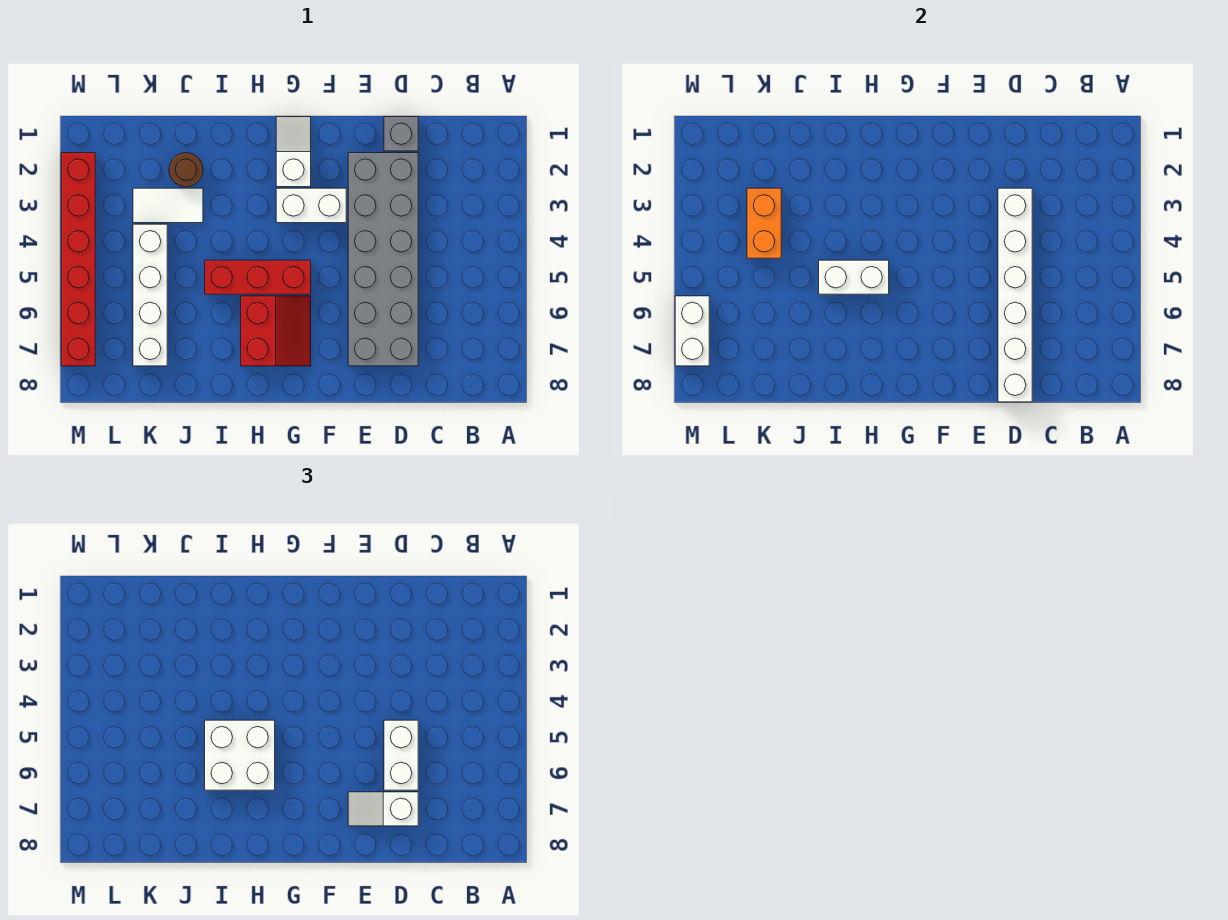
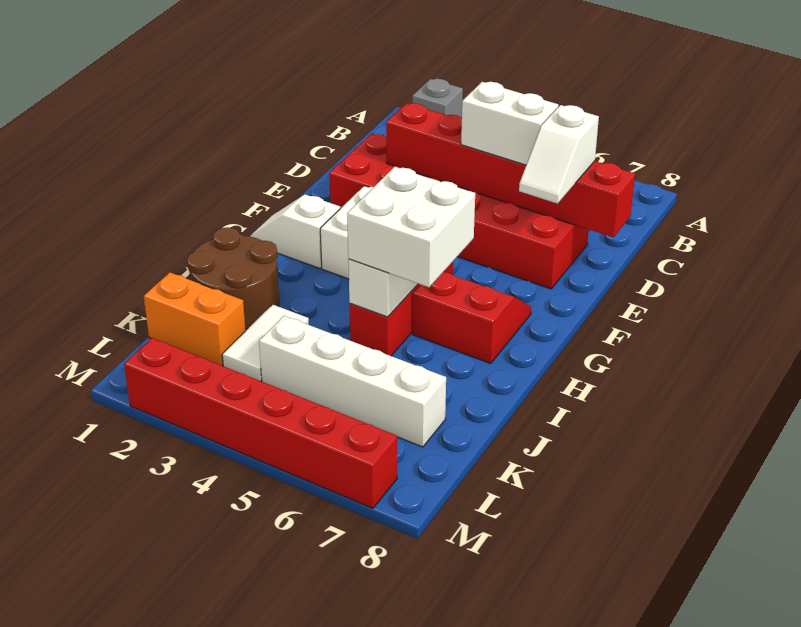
grey 1x1 brick [384,117,418,151] -> grey 1x1 brick moved to [412,79,463,118]
grey 2x6 brick [348,153,418,366] -> red 2x6 brick [329,134,589,289]
white 1x6 brick [998,188,1032,402] -> red 1x6 brick [386,103,635,237]
brown 1x1 round brick [169,153,203,187] -> brown 2x2 round brick [187,227,279,329]
orange 1x2 brick [747,188,781,258] -> orange 1x2 brick moved to [144,273,246,366]
white 1x2 brick [675,296,709,366] -> none

